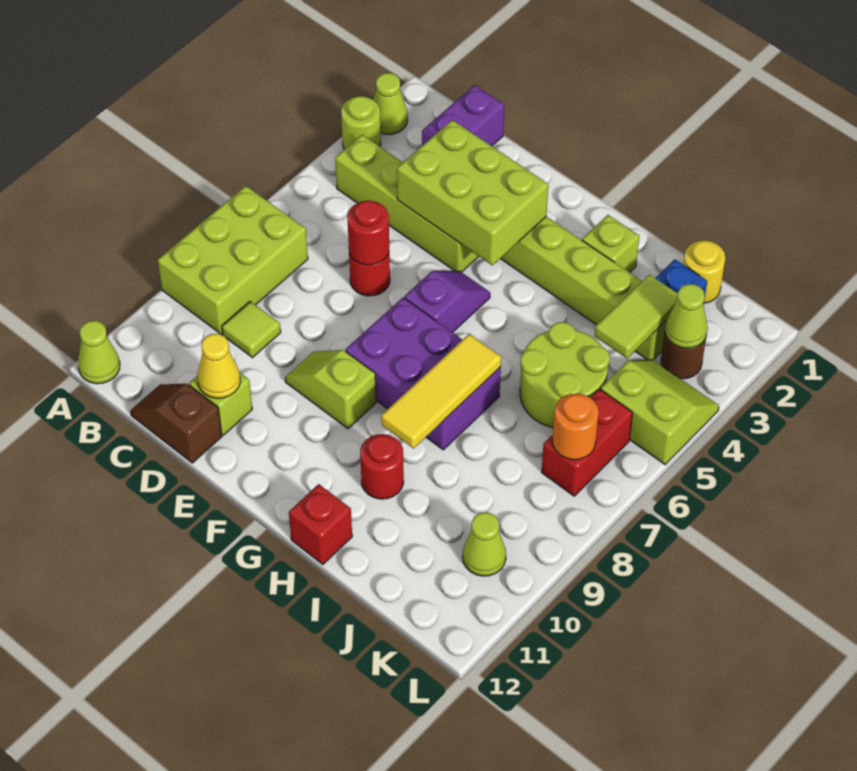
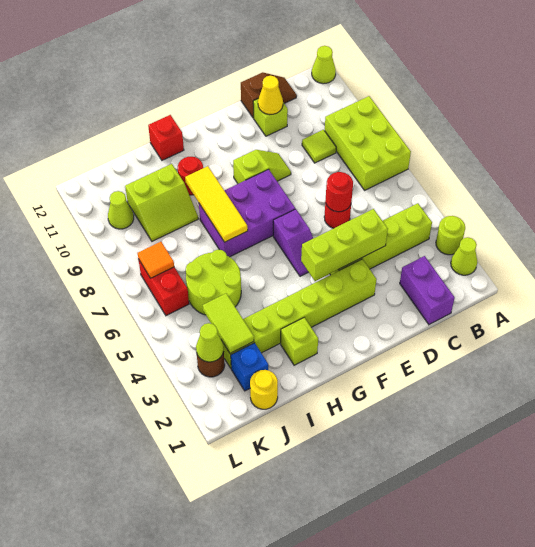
lime 2x3 brick [397,120,548,265] -> lime 1x3 brick [301,209,388,281]
lime 2x2 slope [601,359,719,465] -> lime 2x2 slope moved to [125,164,198,241]
orange 1x1 round brick [552,393,598,460] -> orange 1x1 tile [138,242,174,278]

